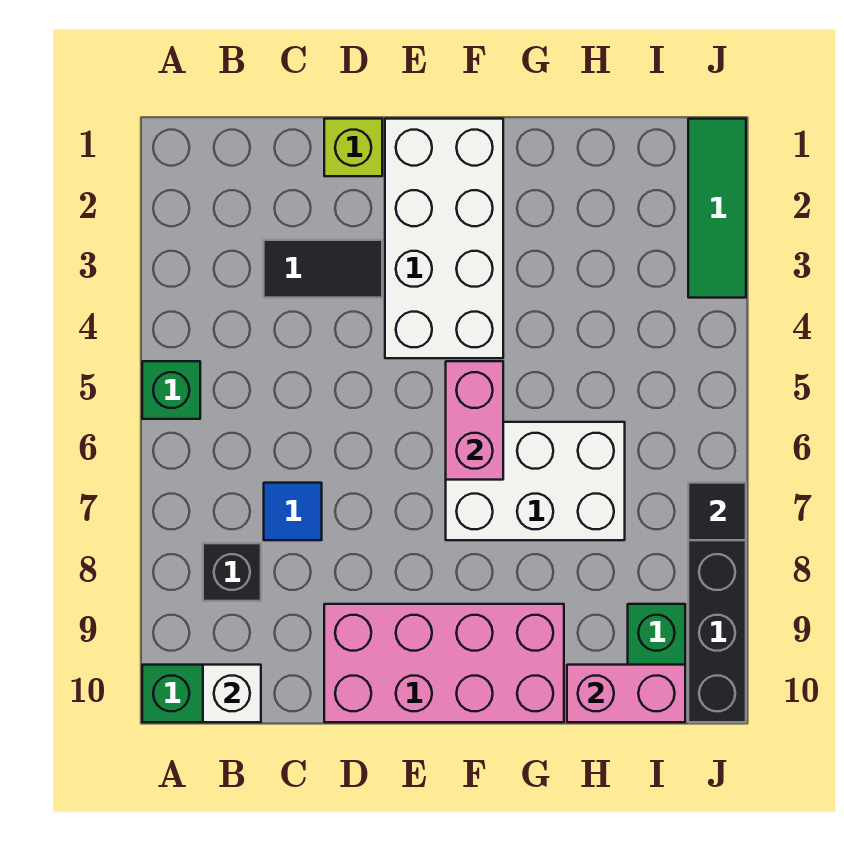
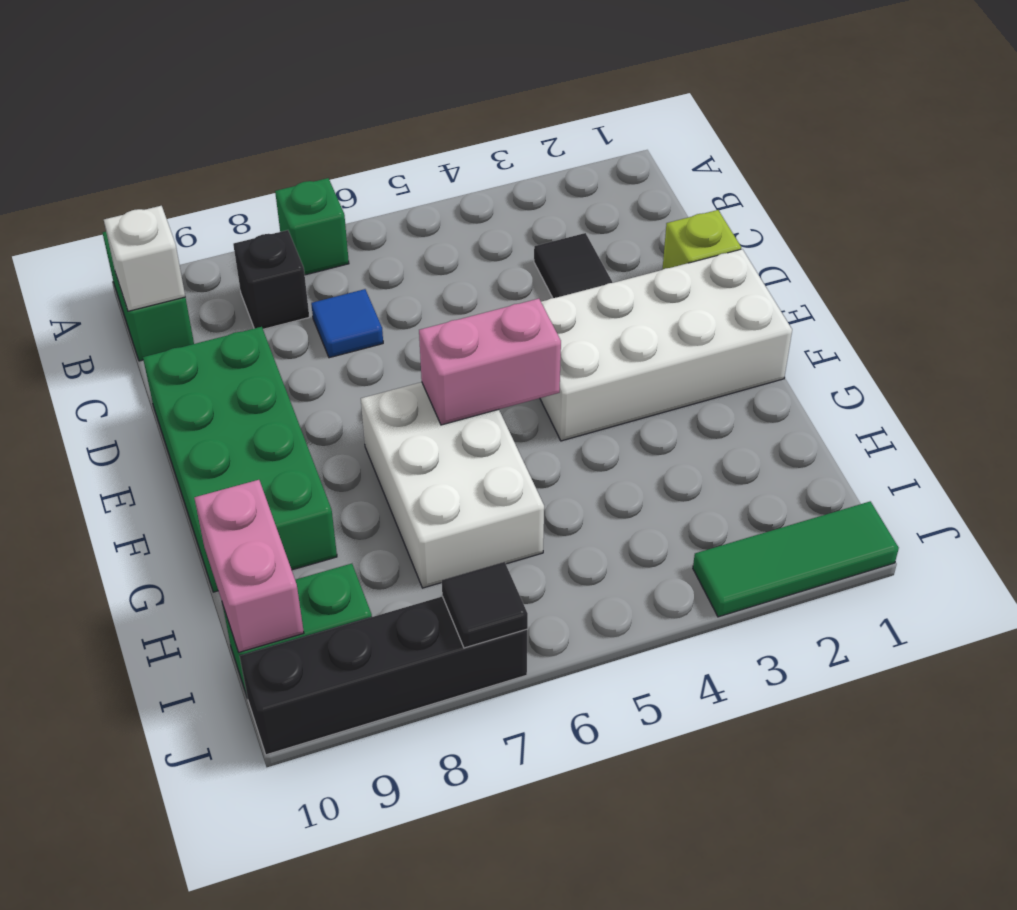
green 1x1 brick [142,361,200,419] -> green 1x1 brick moved to [275,178,349,275]
pink 2x4 brick [324,604,564,722] -> green 2x4 brick [143,327,337,592]

